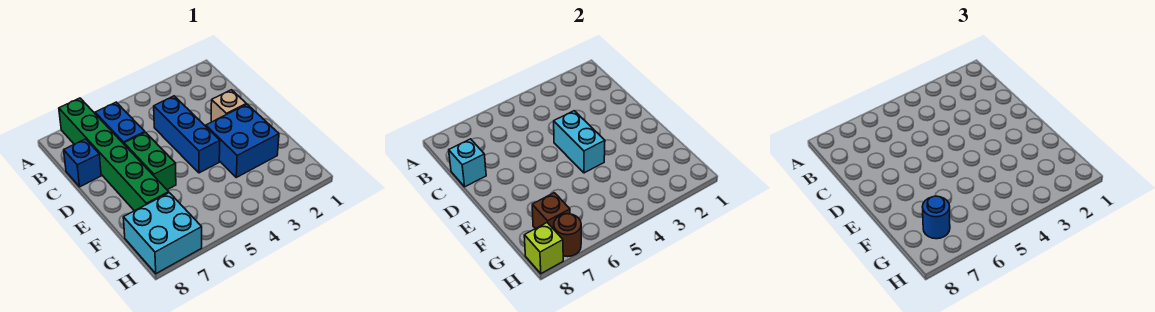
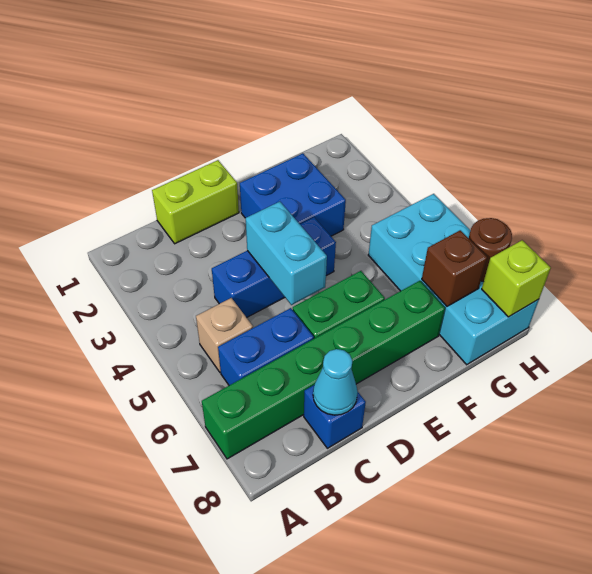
none -> lime 1x2 brick [152,160,239,244]
cyan 1x1 brick [449,139,486,187] -> cyan 1x1 cone [313,349,358,415]
tan 1x1 brick [211,90,246,122] -> tan 1x1 brick moved to [196,298,253,372]
cyan 1x2 brick [554,111,605,173] -> cyan 1x2 brick turned to [246,202,327,305]
cyan 2x2 brick [123,193,202,274] -> cyan 2x4 brick [368,194,539,365]
blue 1x1 round brick [922,196,950,239] -> none

